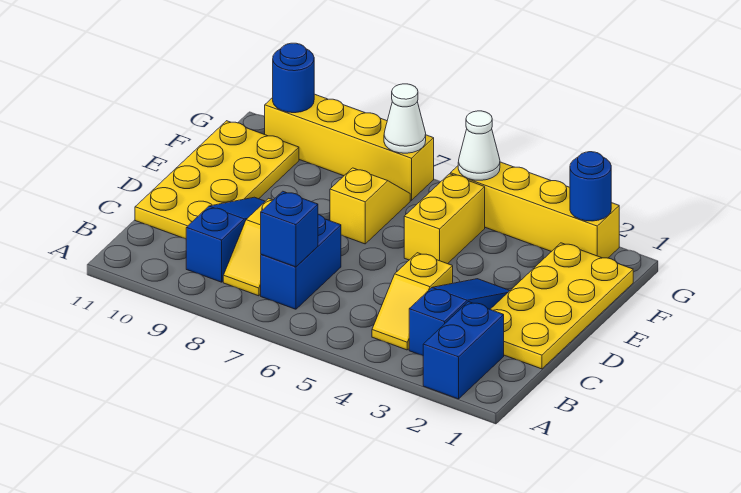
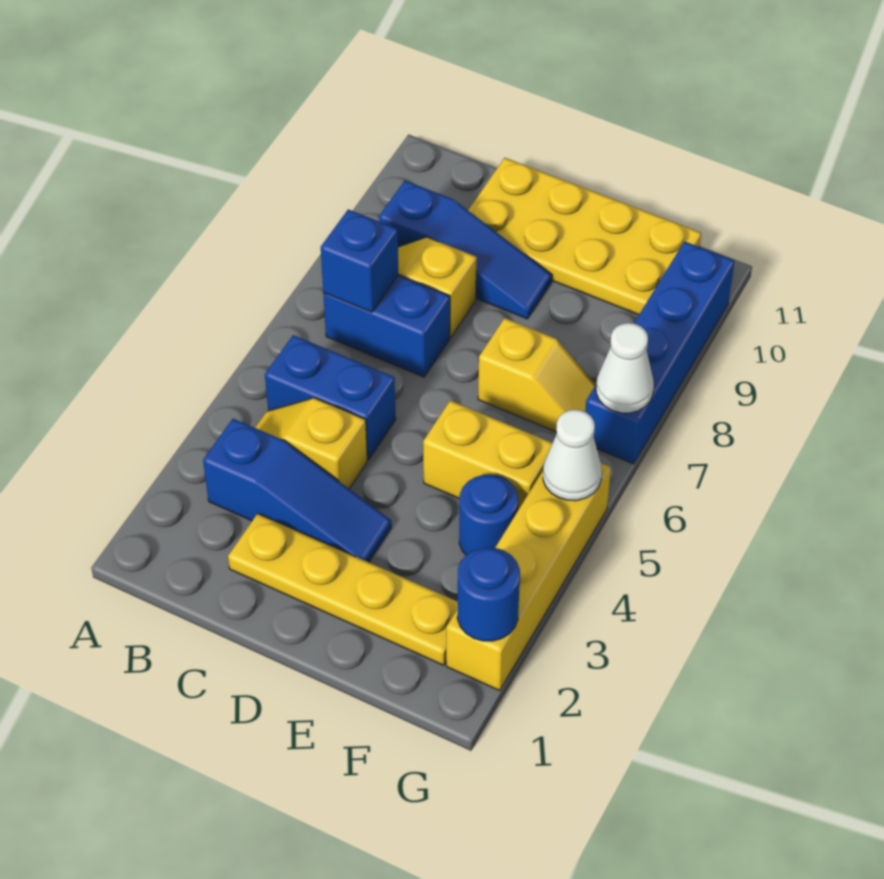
blue 1x2 brick [423,302,504,399] -> blue 1x2 brick moved to [265,335,396,460]
yellow 2x4 plate [490,243,633,369] -> yellow 1x4 plate [228,514,458,665]
yellow 1x4 brick [265,94,434,200] -> blue 1x4 brick [585,241,734,464]
blue 1x1 round brick [273,43,314,113] -> blue 1x1 round brick moved to [459,475,518,555]

